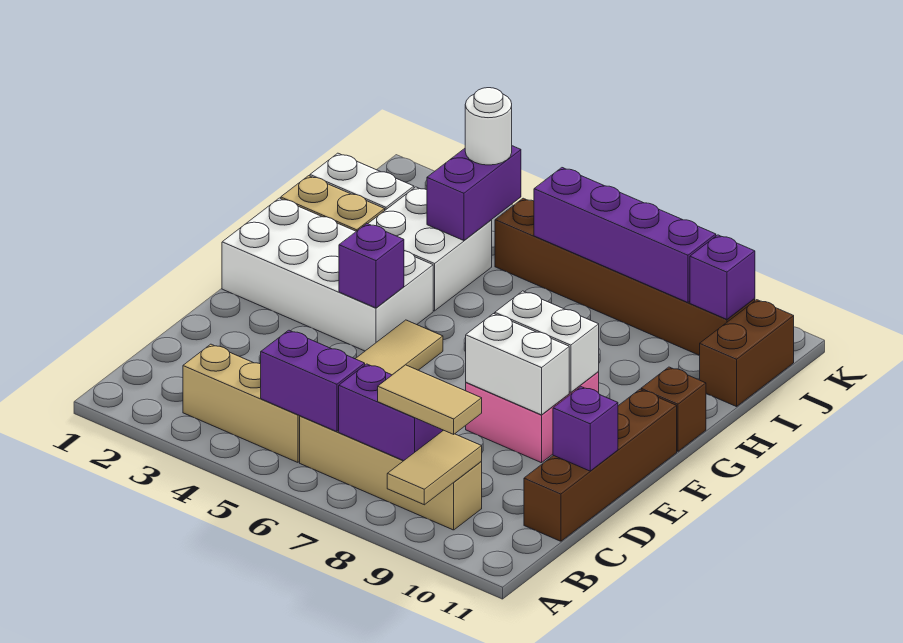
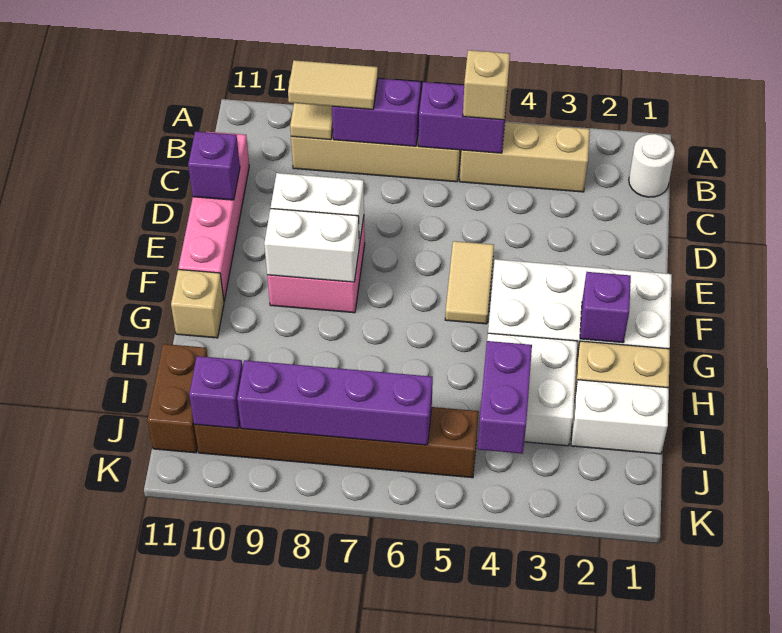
none -> tan 1x1 brick [463,50,510,120]
brown 1x4 brick [524,389,677,541] -> pink 1x4 brick [179,132,249,301]
purple 1x1 brick [339,224,404,308] -> purple 1x1 brick moved to [580,272,631,343]
brown 1x1 brick [641,367,706,451] -> tan 1x1 brick [171,269,224,338]
white 1x1 round brick [465,88,512,165] -> white 1x1 round brick moved to [629,134,675,197]

